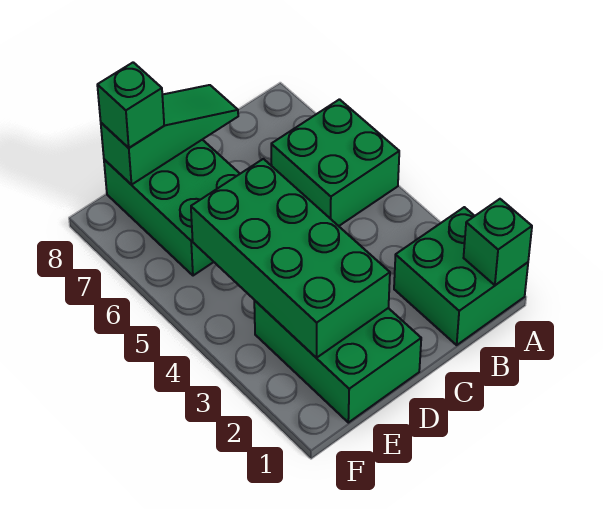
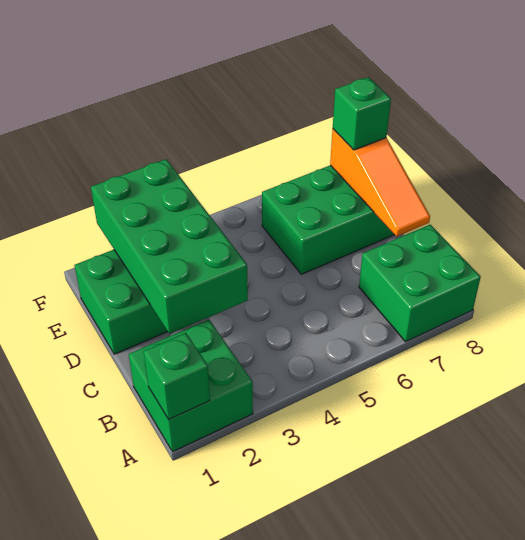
green 2x2 brick [271,99,399,226] -> green 2x2 brick moved to [359,225,481,342]
green 1x3 slope [101,85,238,185] -> orange 1x3 slope [330,129,430,236]
green 2x4 brick [191,159,390,358] -> green 2x4 brick turned to [91,159,248,334]

